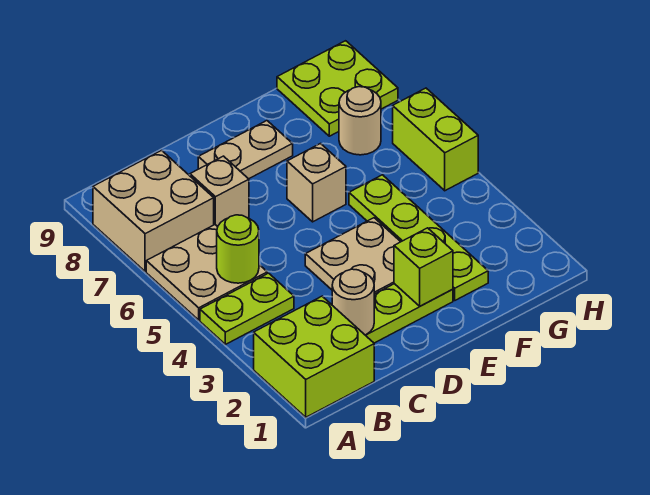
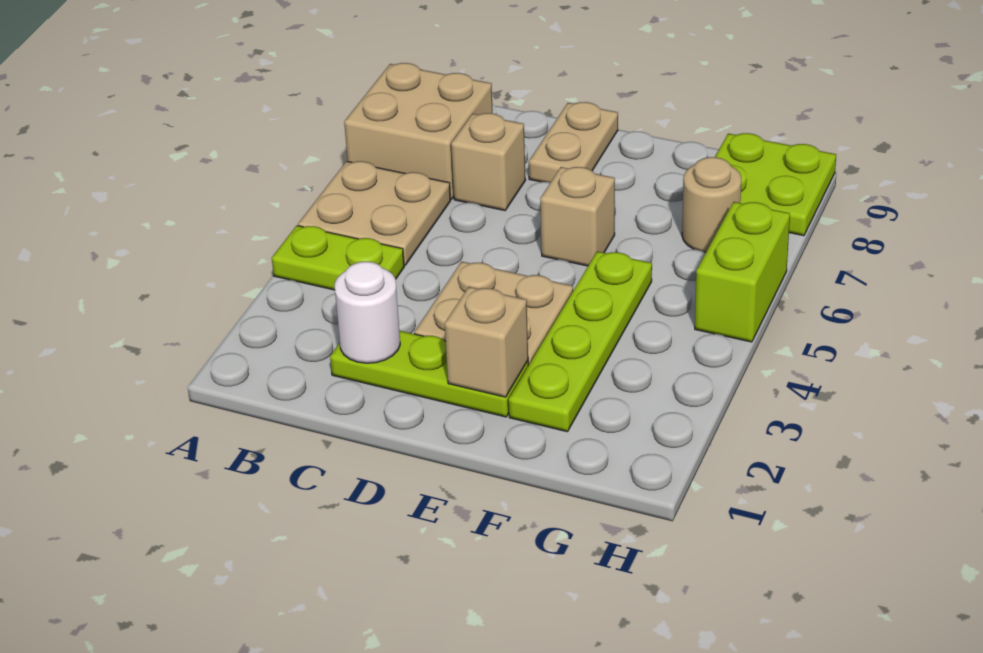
lime 2x2 brick [254,296,374,417] -> none
lime 1x1 round brick [217,215,259,283] -> none
tan 1x1 round brick [332,269,374,335] -> white 1x1 round brick [335,262,400,363]
tan 1x2 plate [198,121,293,179] -> tan 1x2 plate turned to [529,102,618,183]
lime 1x1 brick [394,228,453,306] -> tan 1x1 brick [445,287,528,397]

